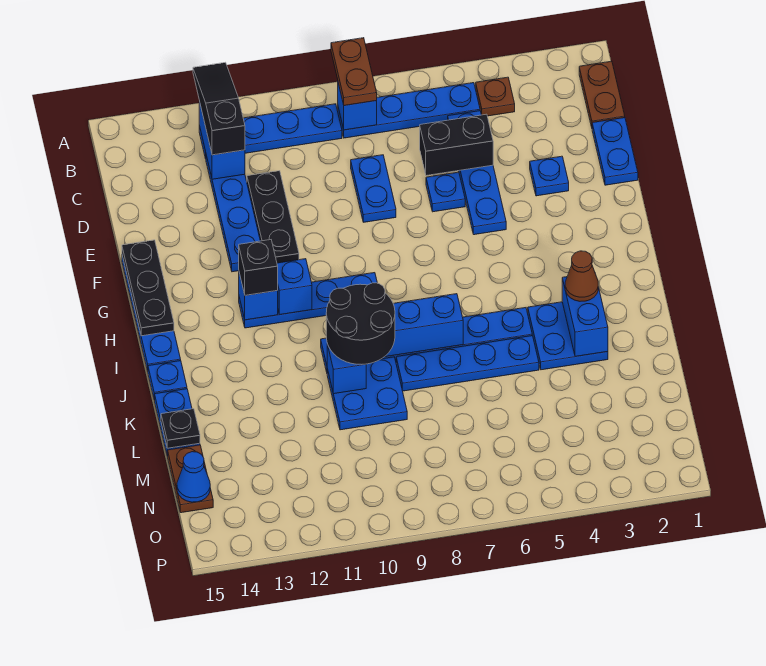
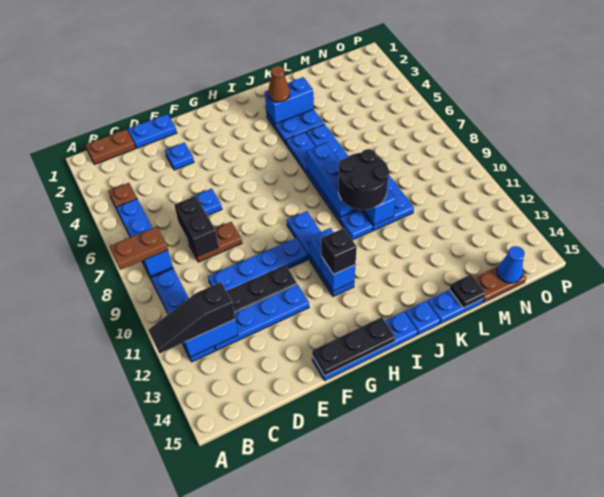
blue 1x4 plate [448,111,506,235] -> blue 1x4 plate moved to [208,238,308,292]
black 1x2 brick [420,114,493,176] -> black 1x2 brick moved to [174,196,219,257]
blue 1x2 plate [351,155,396,222] -> brown 1x2 plate [188,222,242,262]

